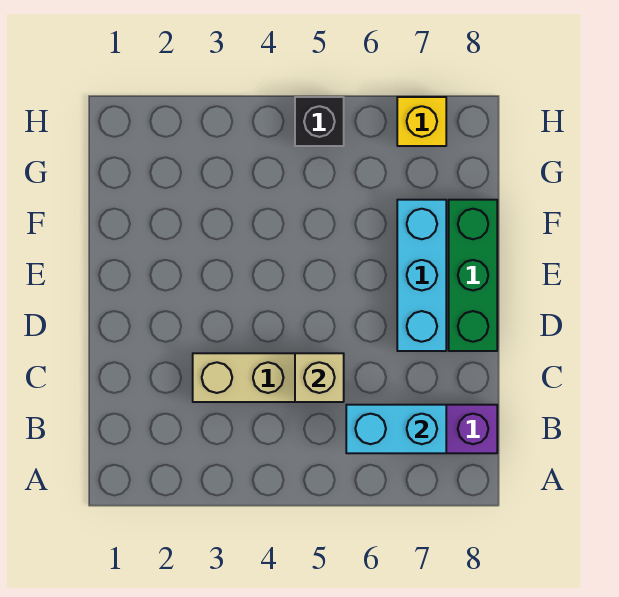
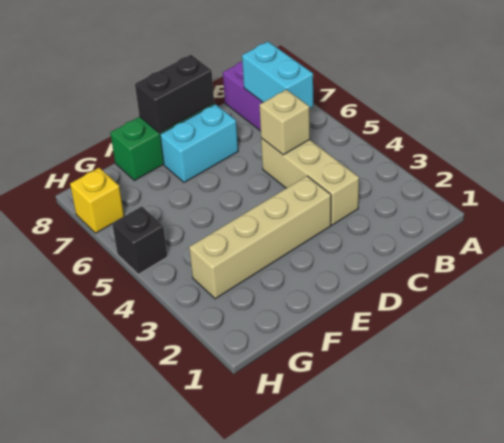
none -> tan 1x4 brick [189,176,331,299]
cyan 1x3 brick [397,200,446,351] -> cyan 1x2 brick [160,104,238,182]
none -> black 1x2 brick [135,55,214,133]

